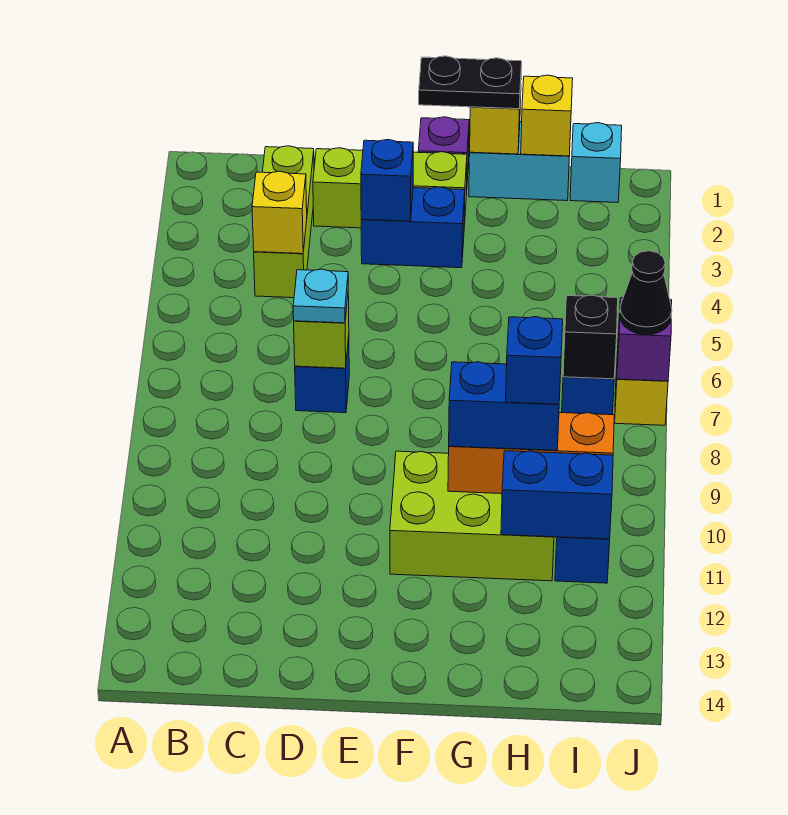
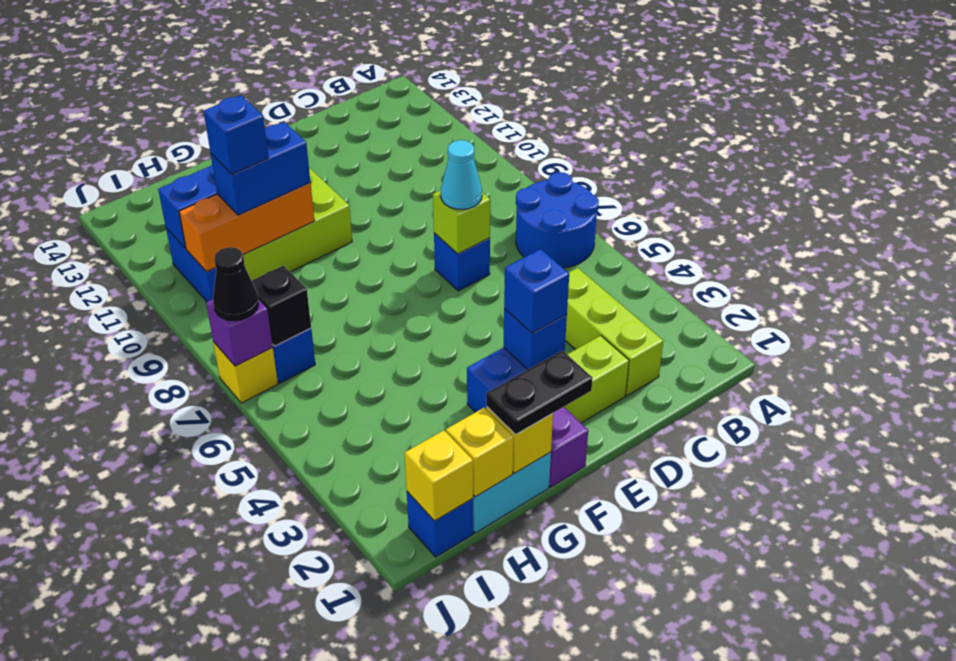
none -> blue 2x2 round brick [516,172,599,268]
yellow 1x1 brick [252,171,307,254] -> yellow 1x1 brick moved to [405,430,473,521]
cyan 1x1 plate [293,269,348,323] -> cyan 1x1 cone [441,140,482,210]
none -> blue 1x1 brick [504,249,569,333]
cyan 1x1 brick [570,123,622,202] -> blue 1x1 brick [407,492,473,557]

